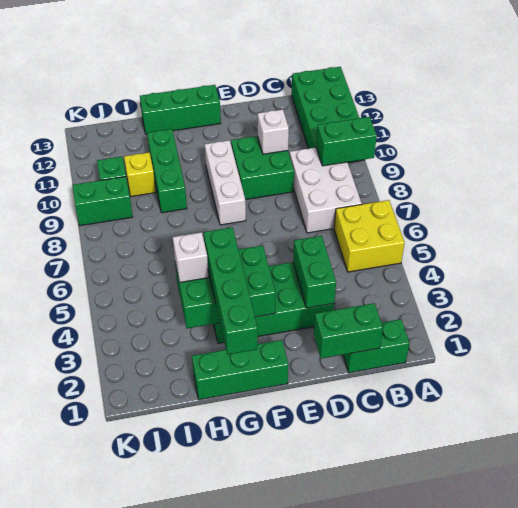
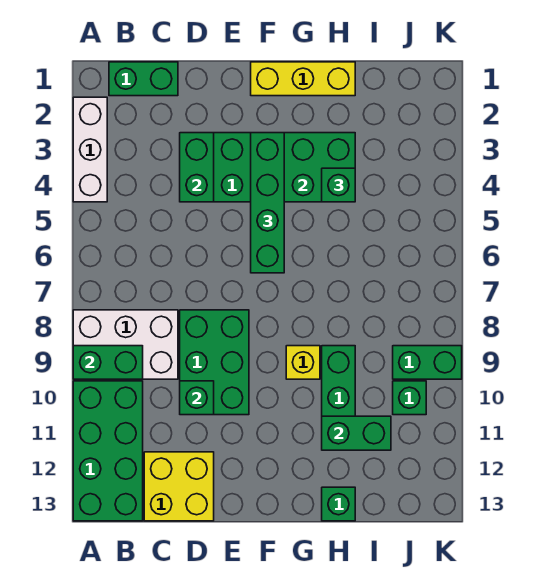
yellow 2x2 brick [334,200,405,272] -> yellow 2x2 brick moved to [144,452,214,521]
white 2x3 brick [290,147,362,233] -> white 2x3 brick turned to [73,310,178,379]
green 1x2 brick [314,303,383,358] -> green 1x2 brick moved to [322,416,391,450]
green 2x2 brick [231,136,294,200] -> green 2x3 brick [180,310,249,415]
white 1x1 brick [258,109,289,154] -> green 1x1 brick [180,381,214,415]
green 1x3 brick [192,340,288,400] -> yellow 1x3 brick [251,62,355,96]
white 1x3 brick [205,140,246,225] -> white 1x3 brick moved to [73,97,107,202]
green 1x3 brick [140,85,221,135] -> green 1x1 brick [322,487,355,521]
green 1x4 brick [204,227,258,354] -> green 1x4 brick moved to [251,133,284,273]
white 1x1 brick [173,232,209,283] -> green 1x1 brick [322,168,355,202]
yellow 1x1 brick [124,152,156,196] -> yellow 1x1 brick moved to [286,346,320,379]

